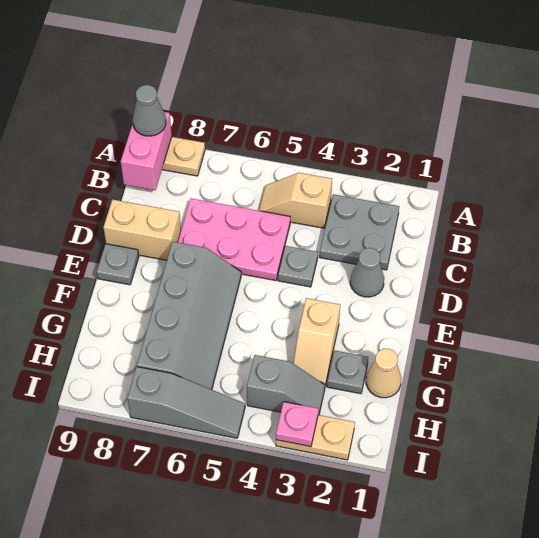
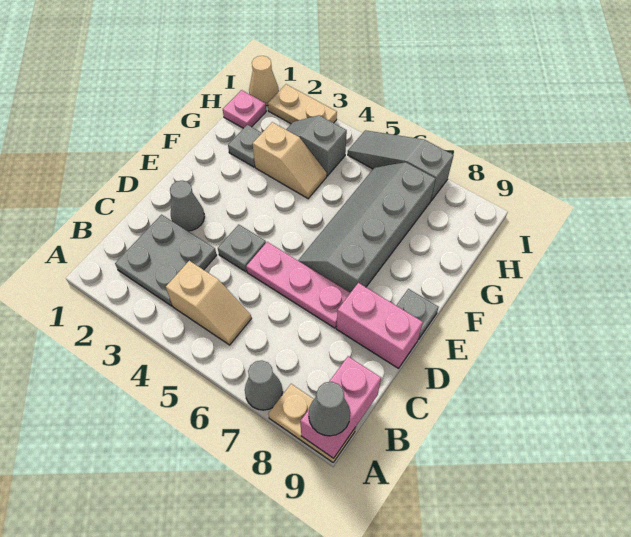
none -> grey 1x1 cone [245,361,282,410]
pink 2x3 plate [178,199,290,281] -> pink 1x3 plate [246,242,350,328]
tan 1x2 brick [103,199,181,260] -> pink 1x2 brick [336,283,423,368]
tan 1x2 slope [293,298,340,386] -> tan 1x2 slope turned to [253,122,327,199]
tan 1x1 cone [366,349,401,398] -> tan 1x1 cone moved to [249,56,279,106]
pink 1x1 plate [276,402,318,447] -> pink 1x1 plate moved to [223,90,266,128]

